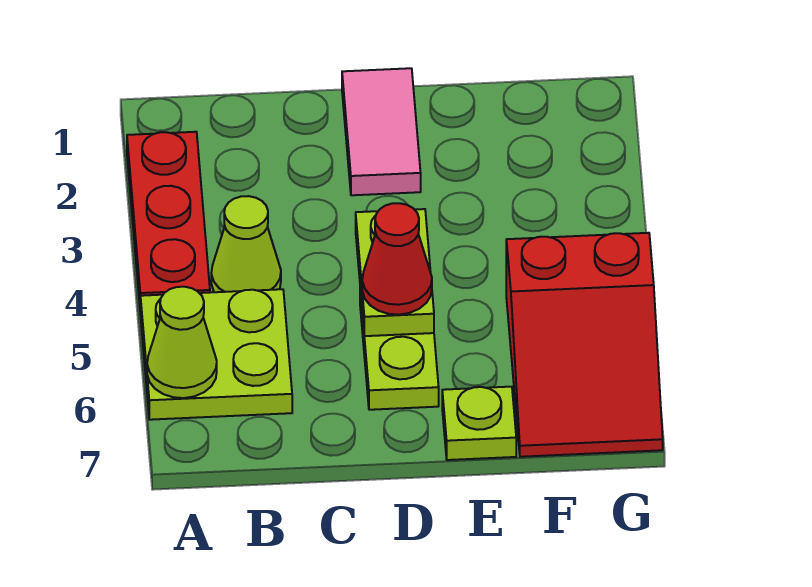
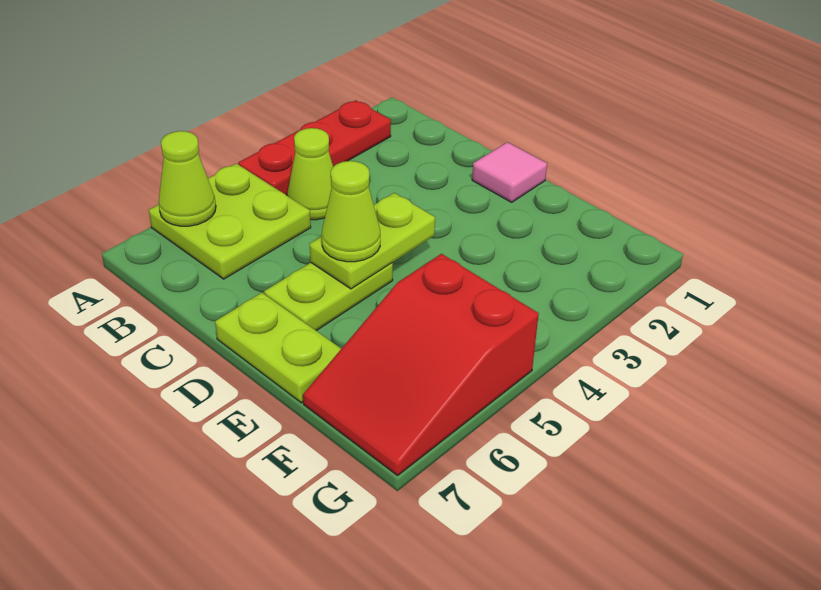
pink 1x2 tile [342,68,421,195] -> pink 1x1 tile [472,142,547,202]
red 1x1 cone [362,203,432,315] -> lime 1x1 cone [322,161,380,262]
lime 1x1 plate [442,387,516,460] -> lime 1x2 plate [215,293,341,403]

